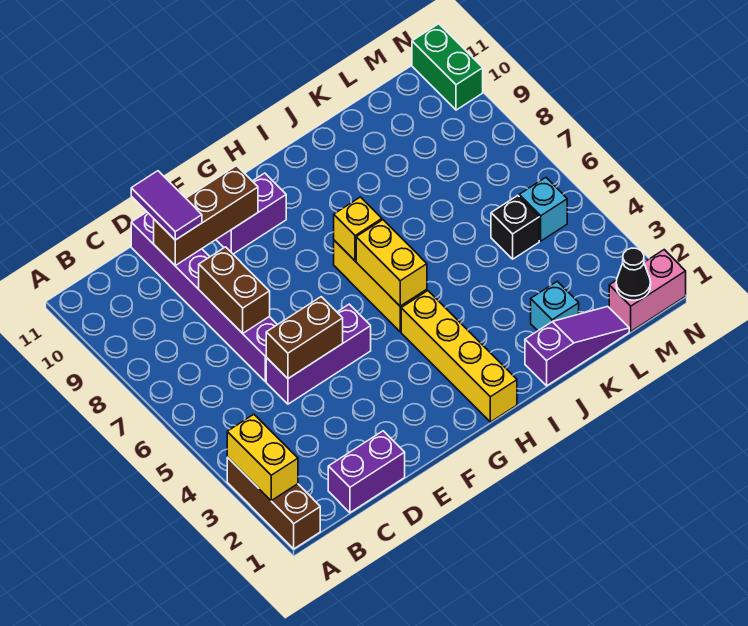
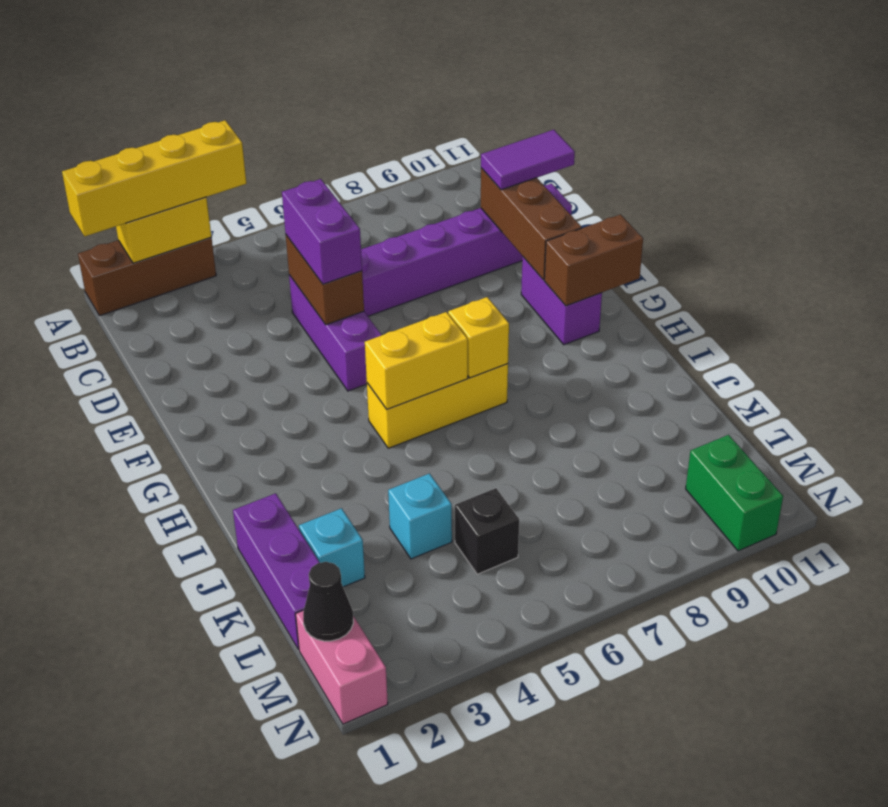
purple 1x2 brick [328,431,405,513] -> purple 1x2 brick moved to [282,179,362,284]
brown 1x2 brick [199,247,270,333] -> brown 1x2 brick moved to [544,215,643,306]
yellow 1x4 brick [401,291,517,422] -> yellow 1x4 brick moved to [62,120,247,236]
purple 1x3 slope [525,307,629,386] -> purple 1x3 brick [233,493,320,649]
cyan 1x1 brick [519,178,567,241] -> cyan 1x1 brick moved to [388,474,452,559]
green 1x2 brick [412,24,483,110] -> green 1x2 brick turned to [686,435,783,551]

